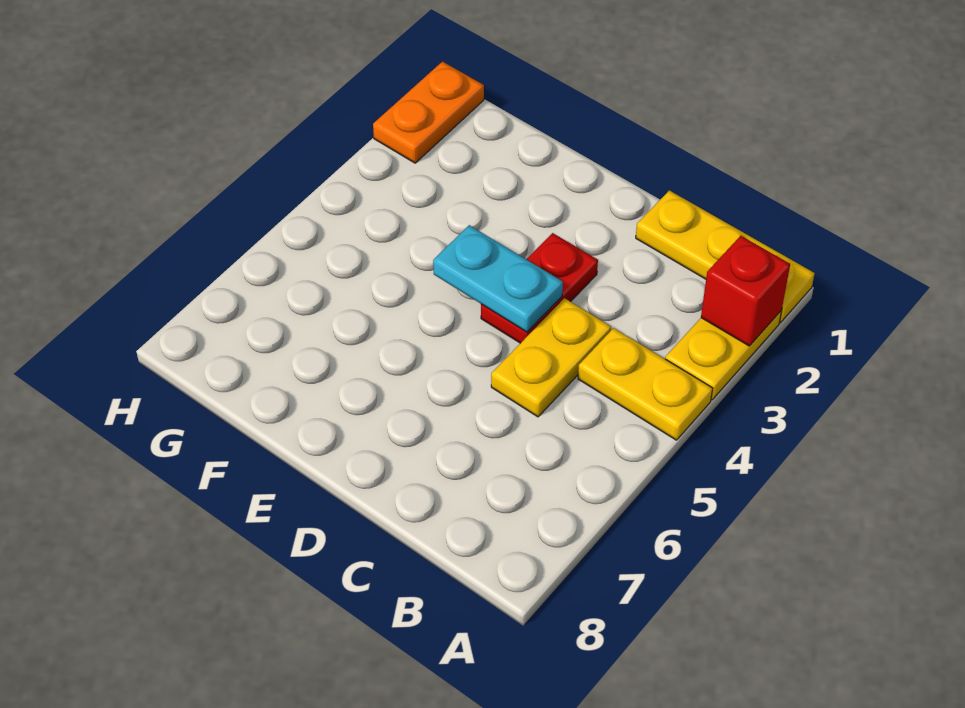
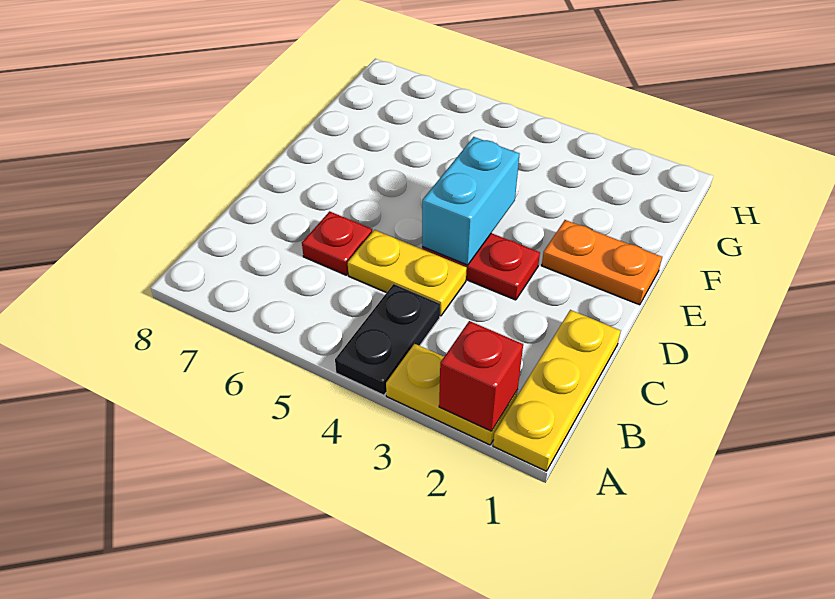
yellow 1x2 plate [578,328,713,440] -> black 1x2 plate [335,284,440,395]
none -> red 1x1 plate [302,211,372,275]
cyan 1x2 plate [433,225,563,332] -> cyan 1x2 brick [422,137,520,265]
orange 1x2 plate [373,62,484,163] -> orange 1x2 plate moved to [542,220,662,305]

